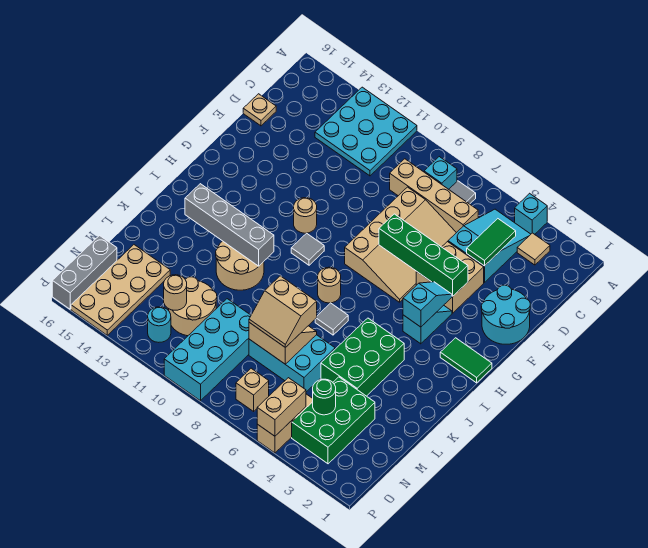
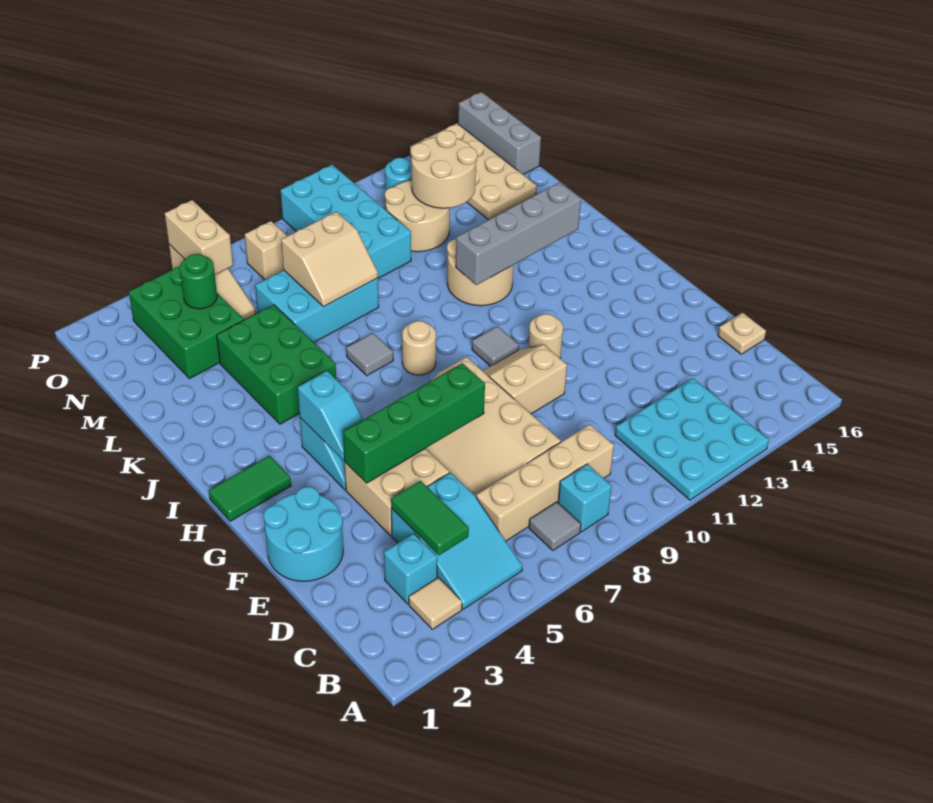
cyan 1x1 brick [515,193,547,234] -> cyan 1x1 brick moved to [384,534,437,604]
tan 2x2 slope [249,276,317,348] -> tan 2x2 slope moved to [483,345,567,414]
tan 1x1 round brick [164,275,187,310] -> tan 2x2 round brick [411,130,477,208]

